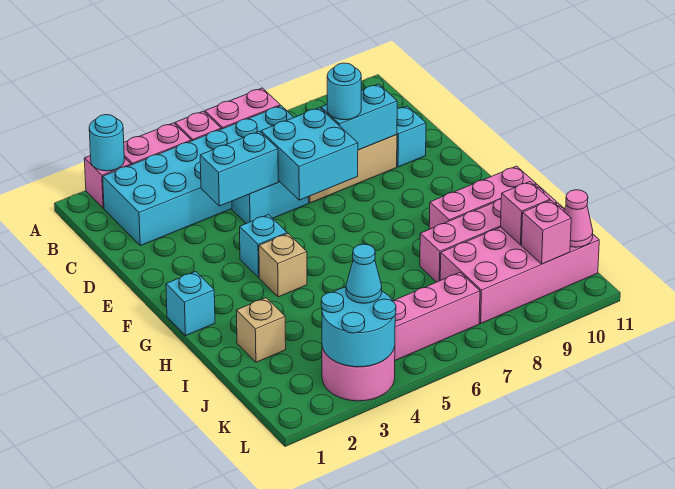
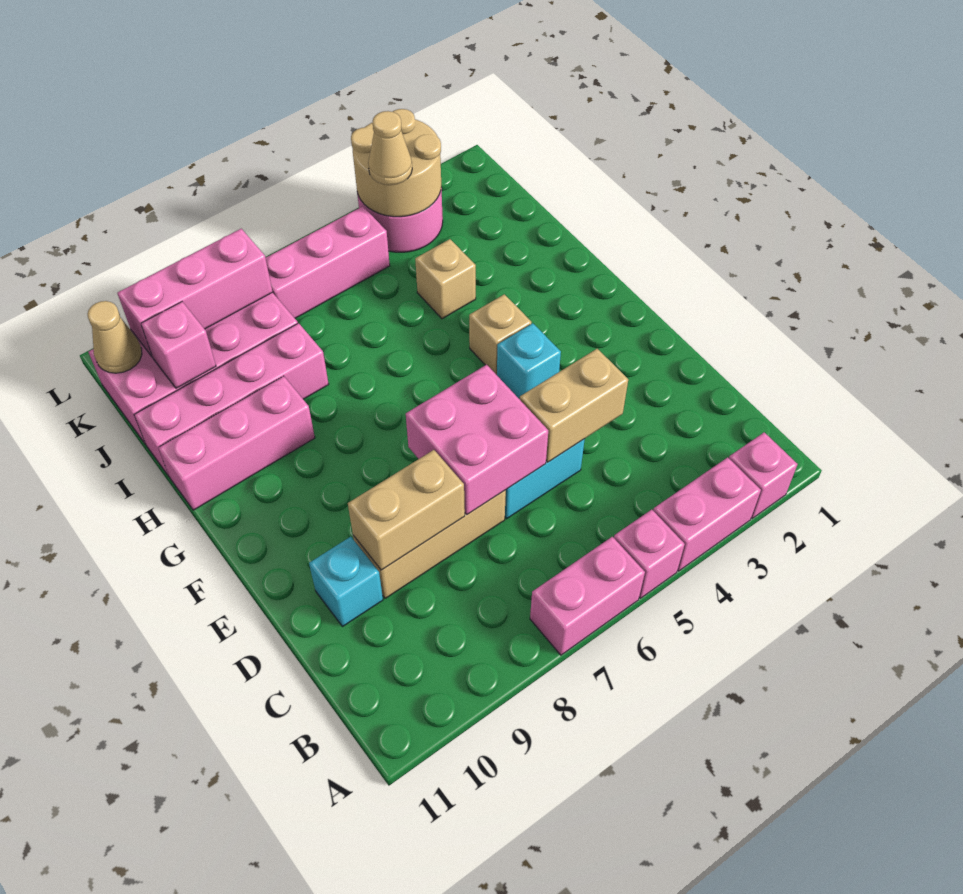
cyan 1x1 round brick [89,115,124,171] -> none
cyan 2x6 brick [103,106,294,246] -> none
cyan 1x2 brick [200,131,278,206] -> tan 1x2 brick [520,349,628,462]
cyan 2x2 brick [261,108,358,200] -> pink 2x2 brick [406,365,548,514]
cyan 1x2 brick [321,84,397,150] -> tan 1x2 brick [348,450,465,570]
cyan 1x1 round brick [327,63,361,120] -> none
cyan 1x1 brick [166,271,215,336] -> none
tan 1x1 brick [236,298,286,362] -> tan 1x1 brick moved to [415,239,476,319]
cyan 2x2 round brick [321,287,396,367] -> tan 2x2 round brick [351,109,441,217]
cyan 1x1 cone [346,244,382,303] -> tan 1x1 cone [368,111,412,185]
pink 1x1 brick [522,200,571,264] -> pink 1x3 brick [118,229,272,357]
pink 1x1 cone [564,190,593,247] -> tan 1x1 cone [87,301,142,373]

